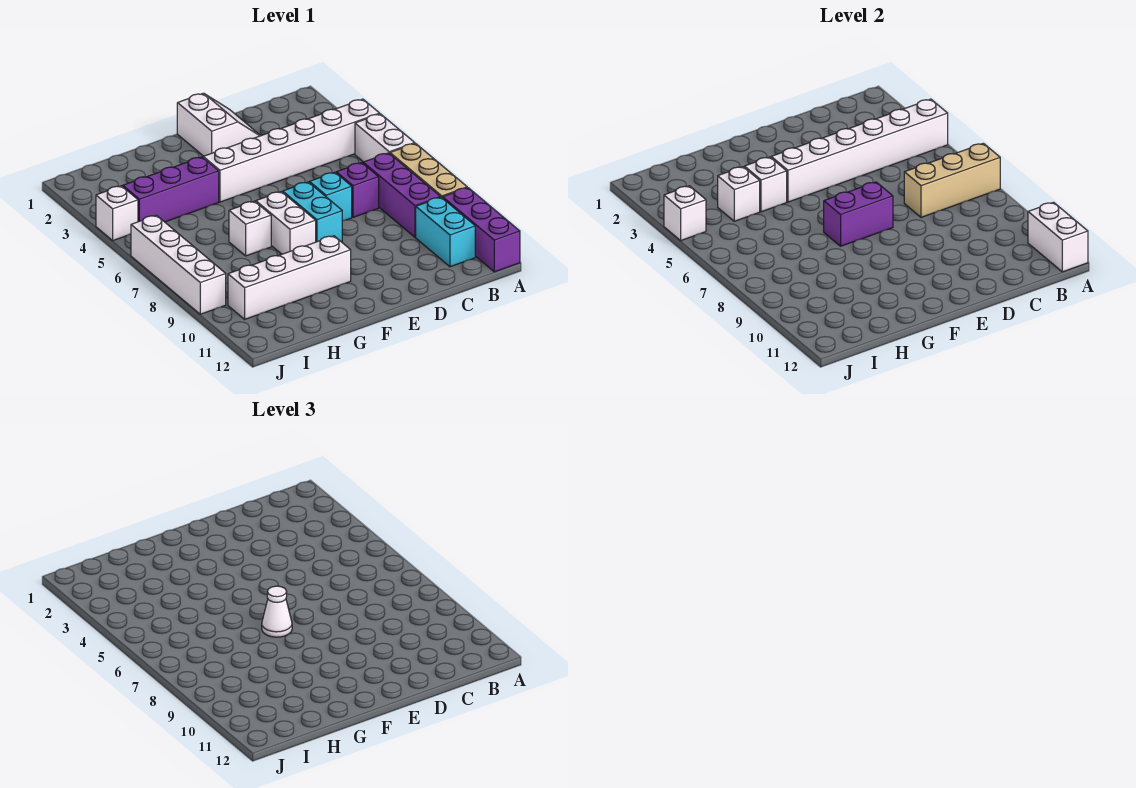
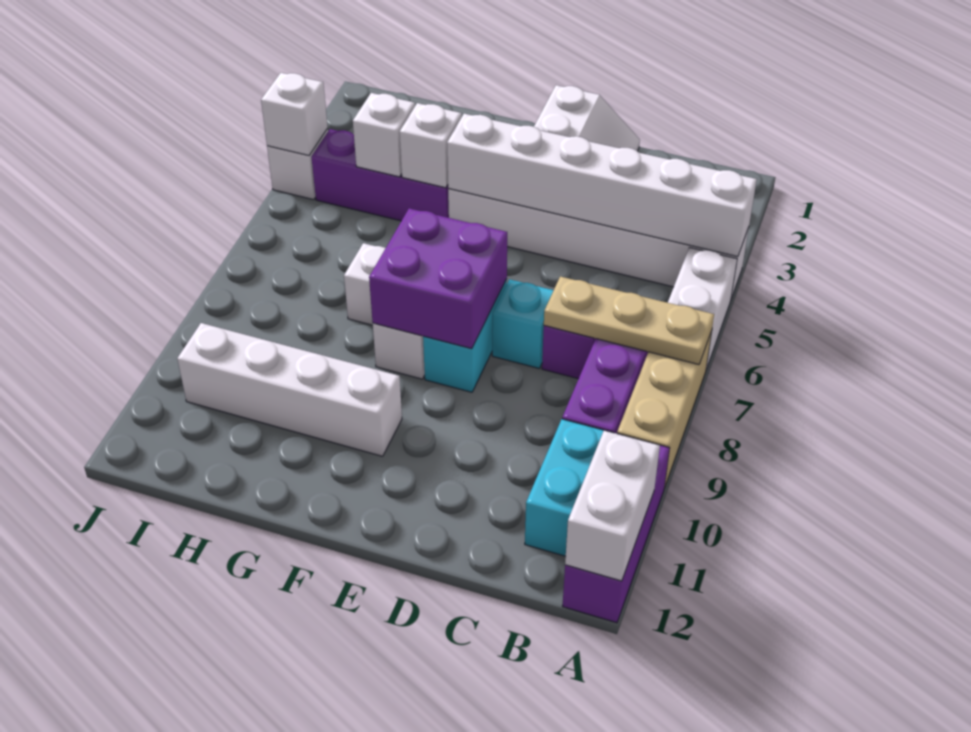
tan 1x3 brick [904,143,1000,217] -> tan 1x3 plate [544,276,714,365]
purple 1x2 brick [824,182,893,246] -> purple 2x2 brick [369,208,507,349]
white 1x1 cone [262,586,292,637] -> none
white 1x4 brick [131,215,226,314] -> none

